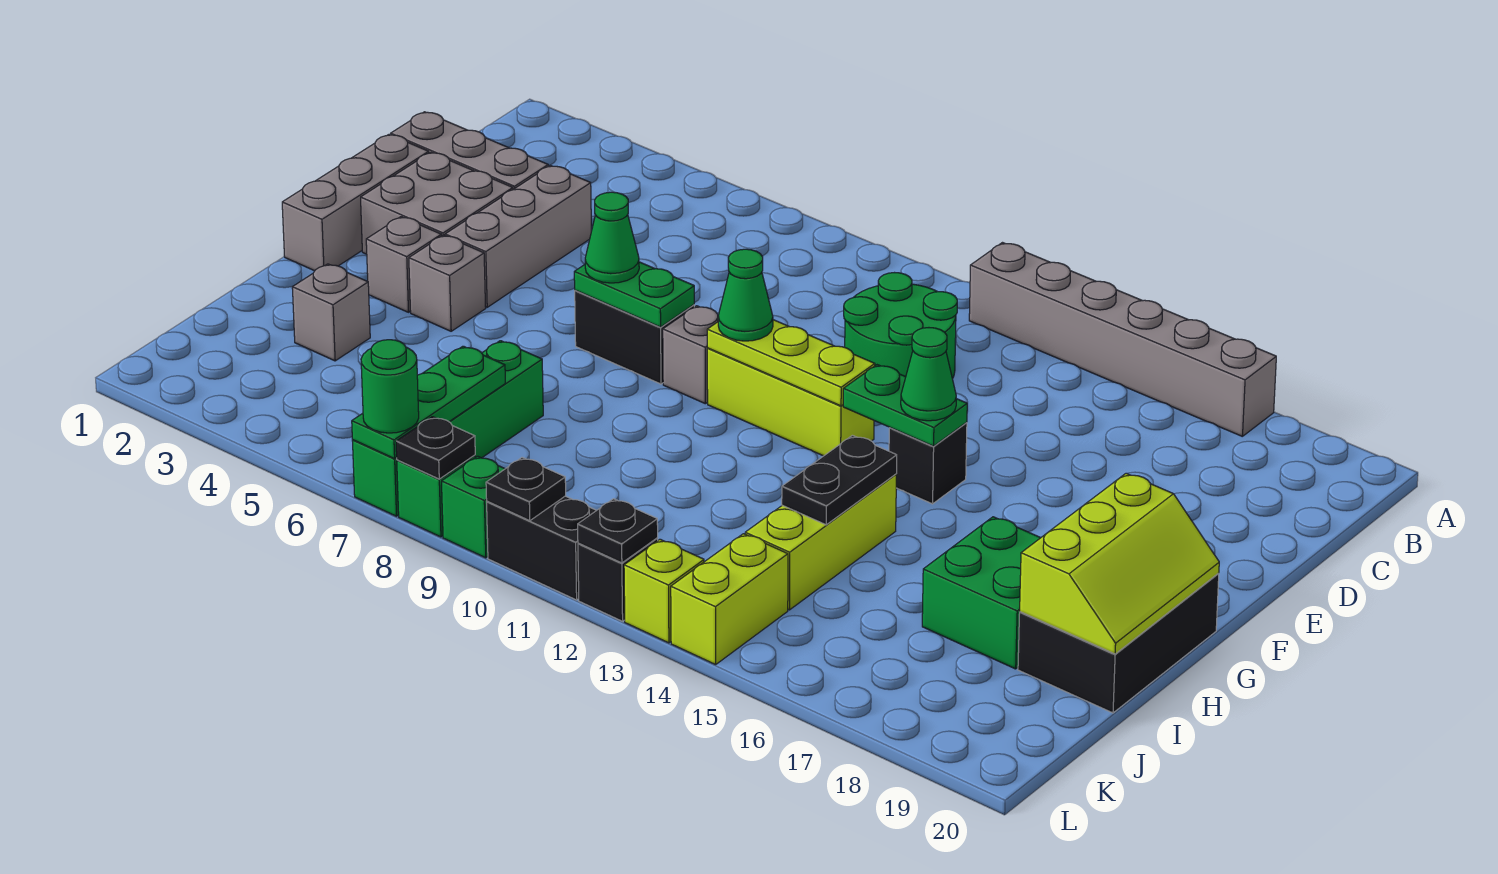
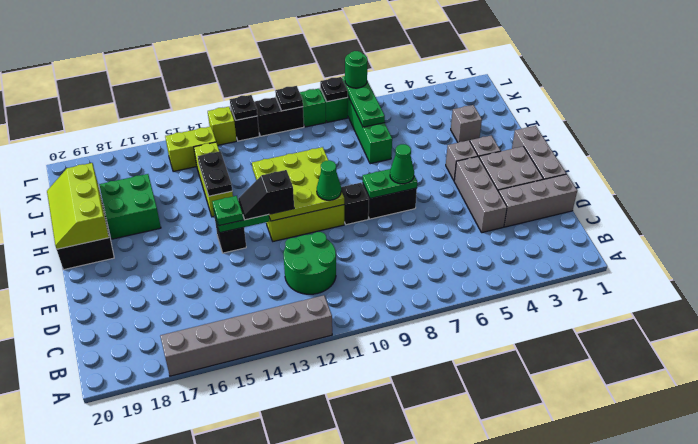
grey 1x1 brick [663,306,718,404] -> black 1x1 brick [341,183,369,225]
lime 1x3 plate [707,320,875,406] -> lime 3x3 plate [252,147,344,221]
none -> black 1x2 slope [238,170,294,220]
green 1x1 cone [901,328,956,421] -> green 1x1 plate [212,196,243,226]
lime 1x2 brick [671,534,788,665] -> lime 1x2 brick turned to [165,127,216,172]

